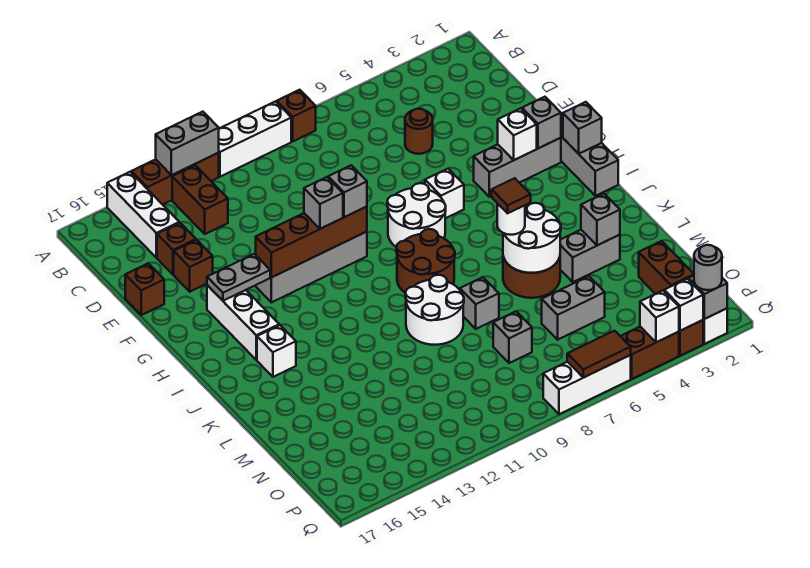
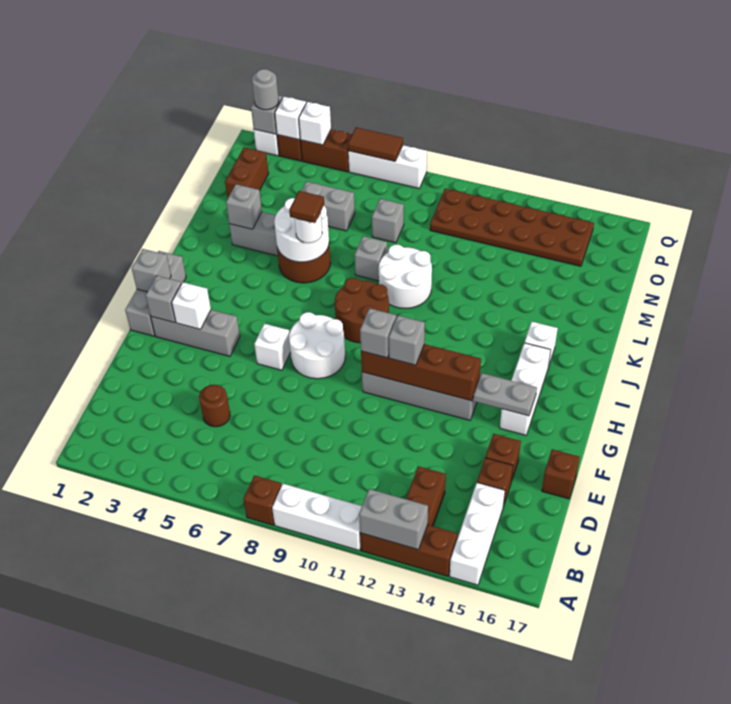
none -> brown 2x6 plate [430,189,594,266]

